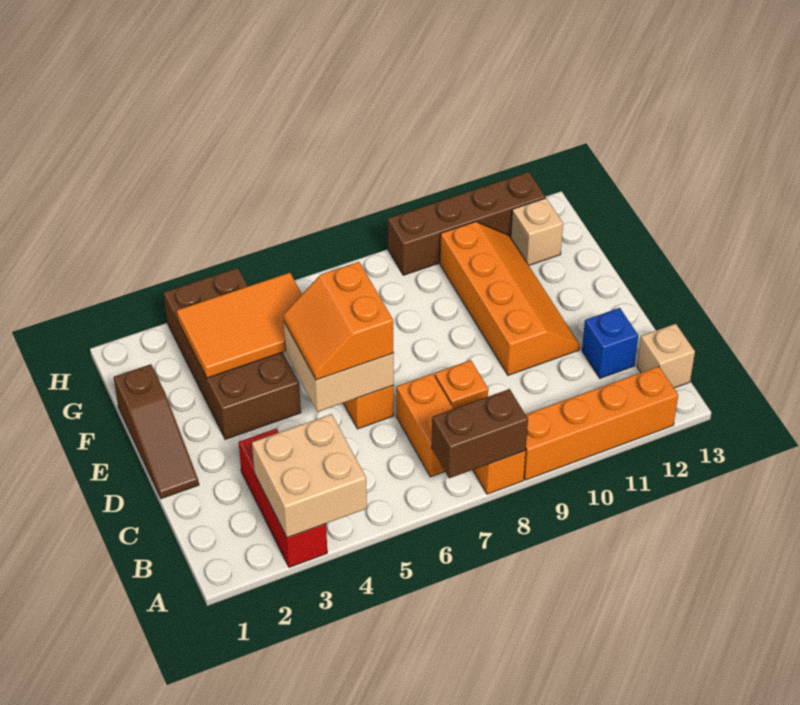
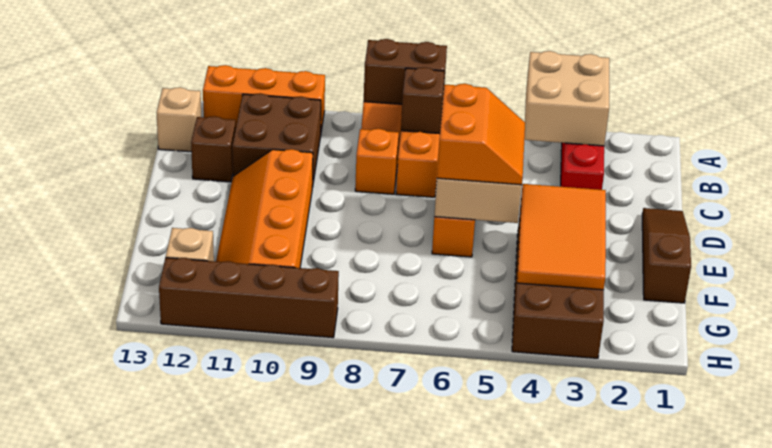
orange 1x4 brick [524,366,678,480] -> orange 1x3 brick [203,65,325,131]
none -> brown 1x1 brick [401,67,445,134]
none -> brown 2x2 brick [232,93,321,188]
blue 1x1 brick [582,308,638,378] -> brown 1x1 brick [191,116,236,182]
orange 2x3 tile [177,273,302,378] -> orange 2x3 tile turned to [517,184,606,290]

